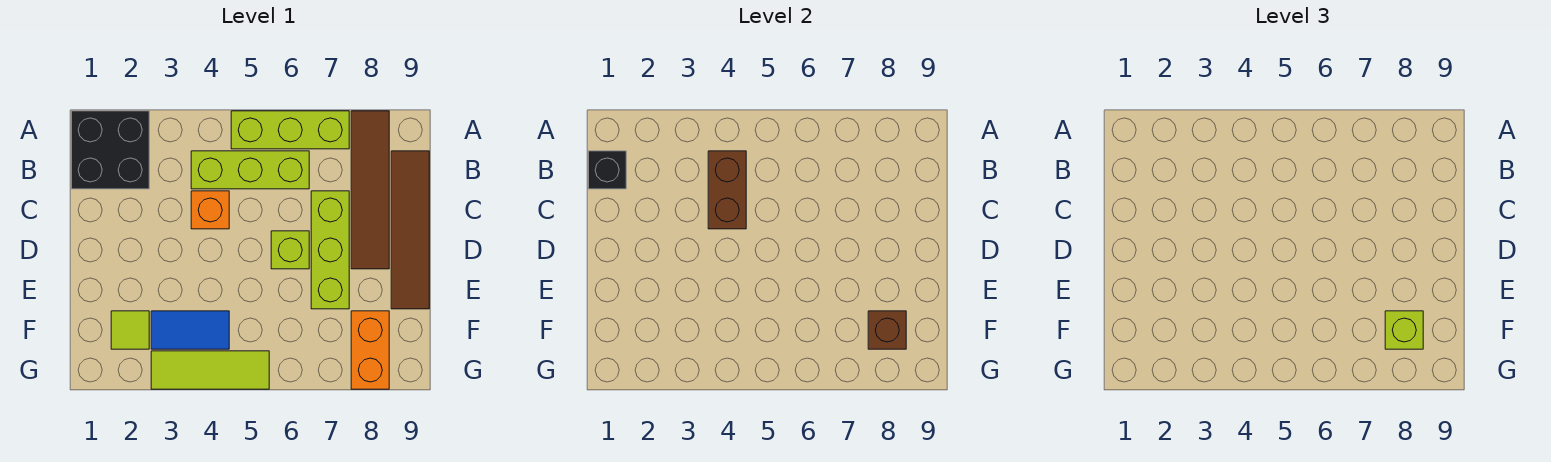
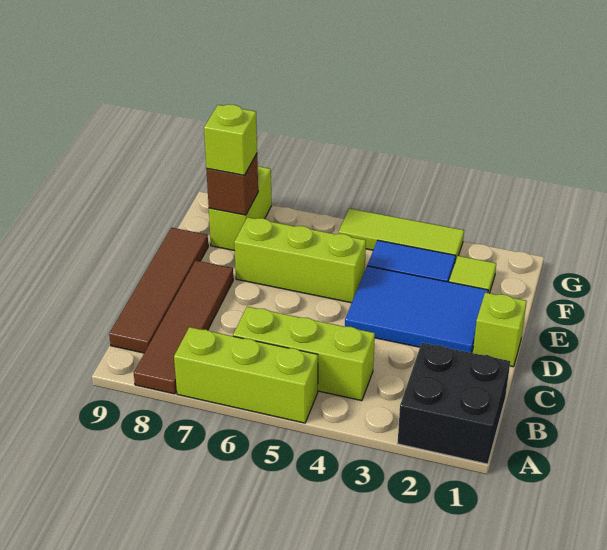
black 1x1 brick [588,151,626,189] -> none
brown 1x2 brick [708,151,746,229] -> none
orange 1x1 brick [191,191,229,229] -> none
lime 1x3 brick [311,191,349,309] -> lime 1x3 brick turned to [234,217,366,303]
none -> blue 2x3 tile [345,266,488,353]
lime 1x1 brick [271,231,309,269] -> lime 1x1 brick moved to [473,292,527,367]
orange 1x2 brick [351,311,389,389] -> lime 1x2 brick [209,166,272,251]

